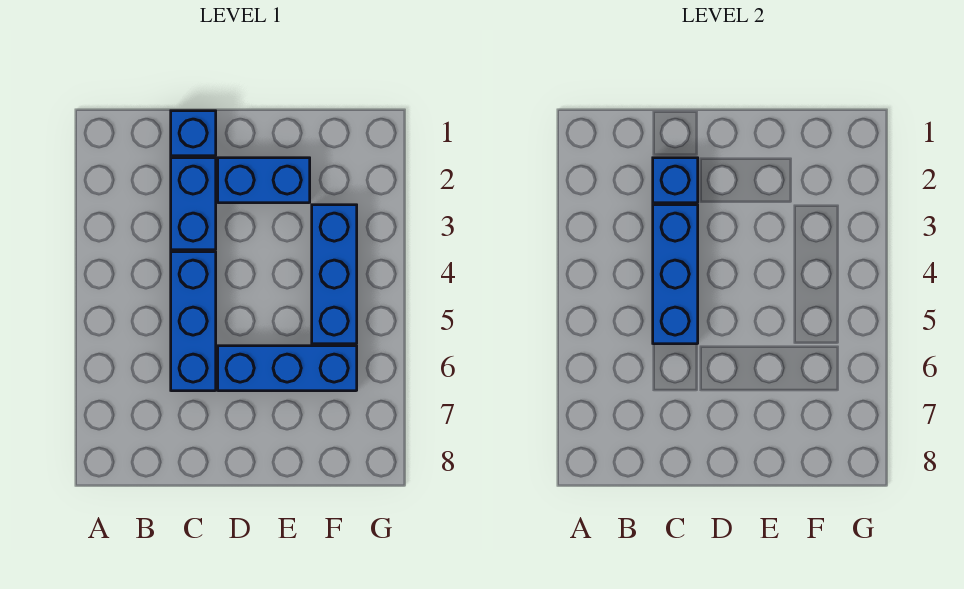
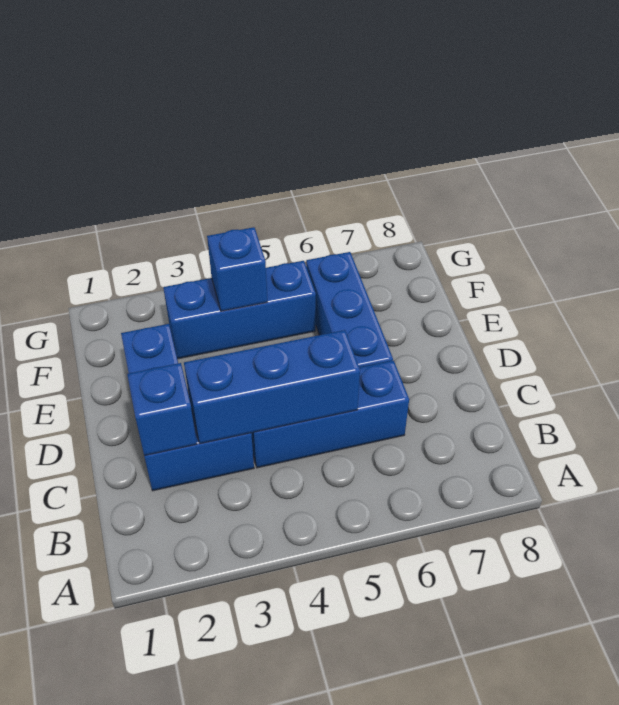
blue 1x1 brick [171,111,216,156] -> blue 1x1 brick moved to [207,227,267,311]

